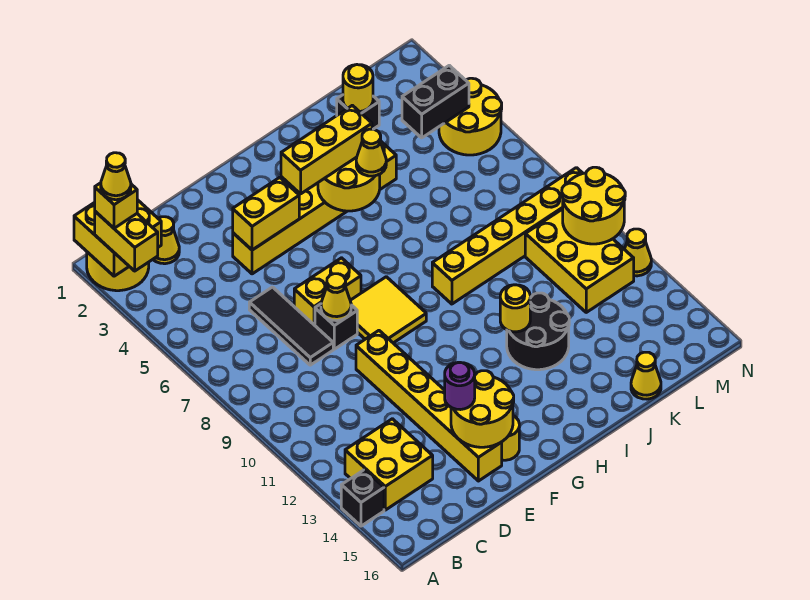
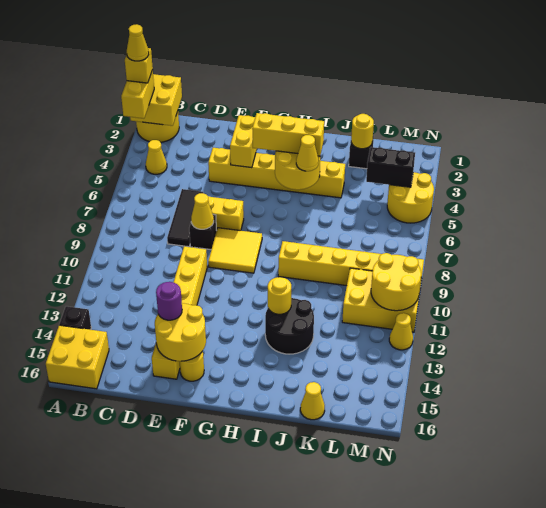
yellow 2x2 brick [345,419,433,510] -> yellow 2x2 brick moved to [46,325,109,389]
yellow 1x1 cone [153,217,179,264] -> yellow 1x1 cone moved to [146,140,167,174]
yellow 1x2 brick [233,177,299,250] -> yellow 1x2 brick turned to [230,115,257,168]
yellow 2x3 brick [525,209,634,312] -> yellow 2x3 brick turned to [342,268,421,332]

